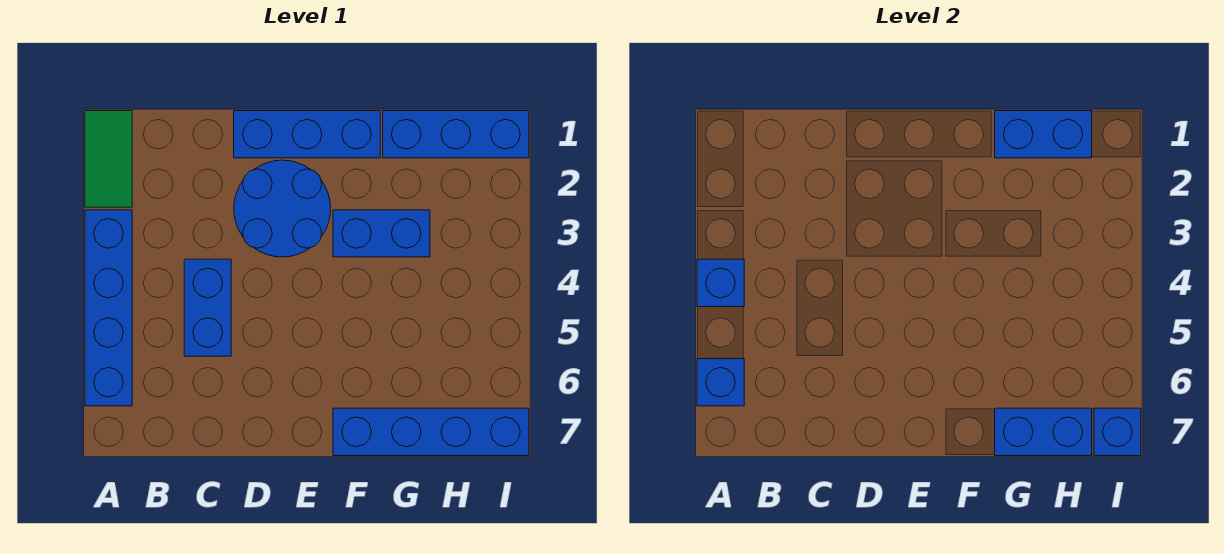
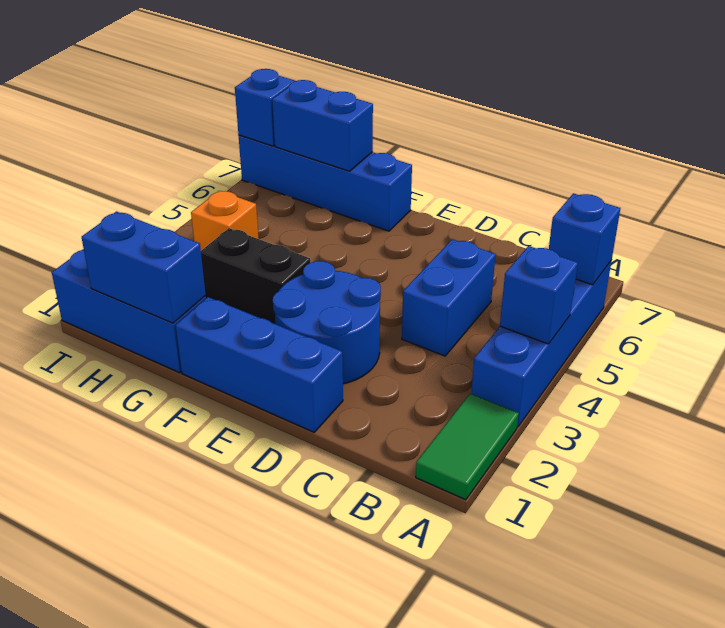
blue 1x2 brick [333,210,430,257] -> black 1x2 brick [201,228,310,324]
none -> orange 1x1 brick [191,191,259,250]

